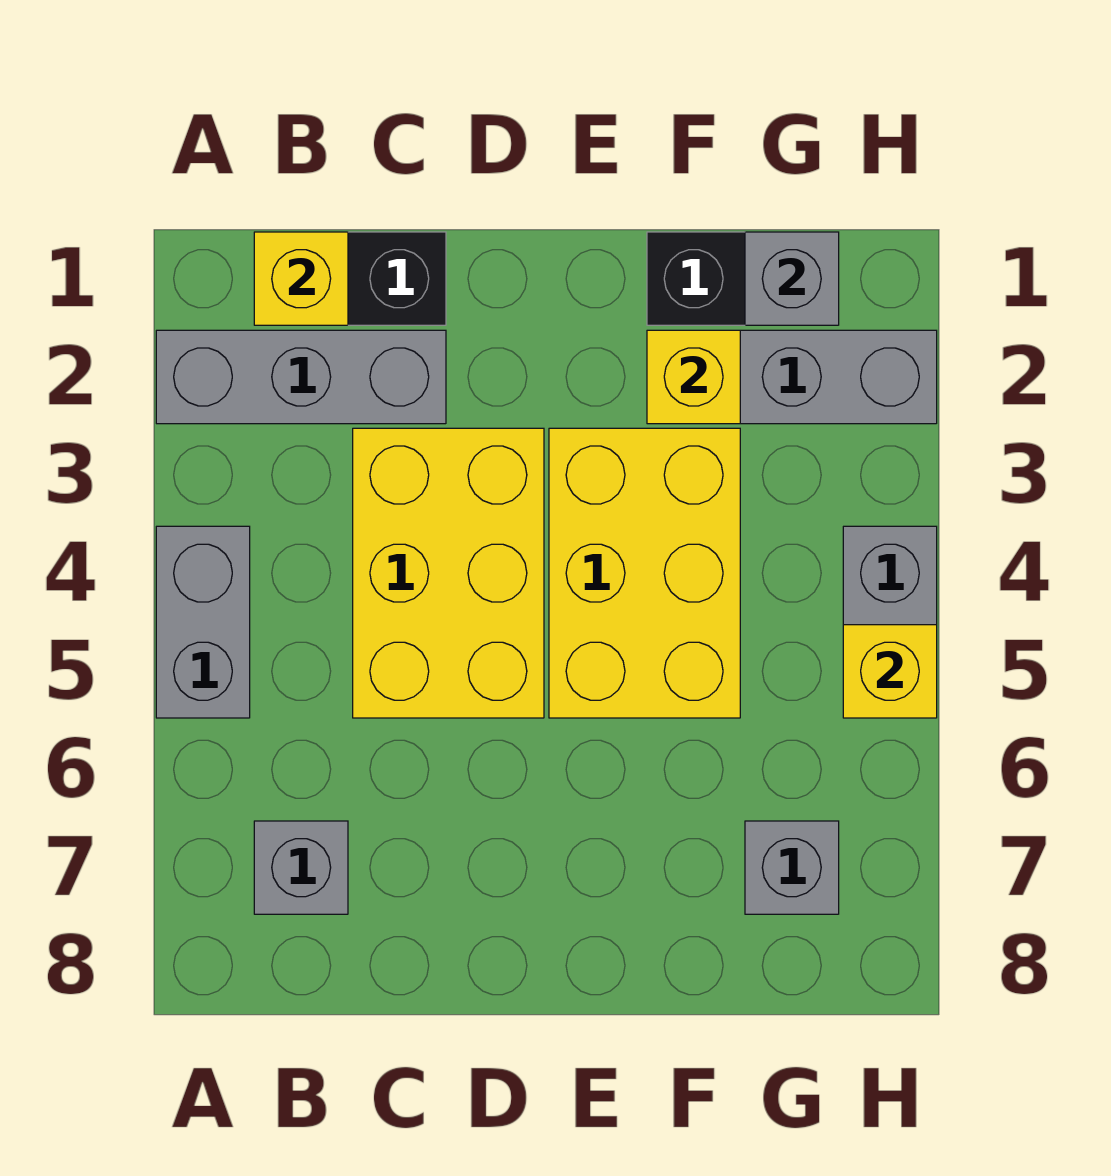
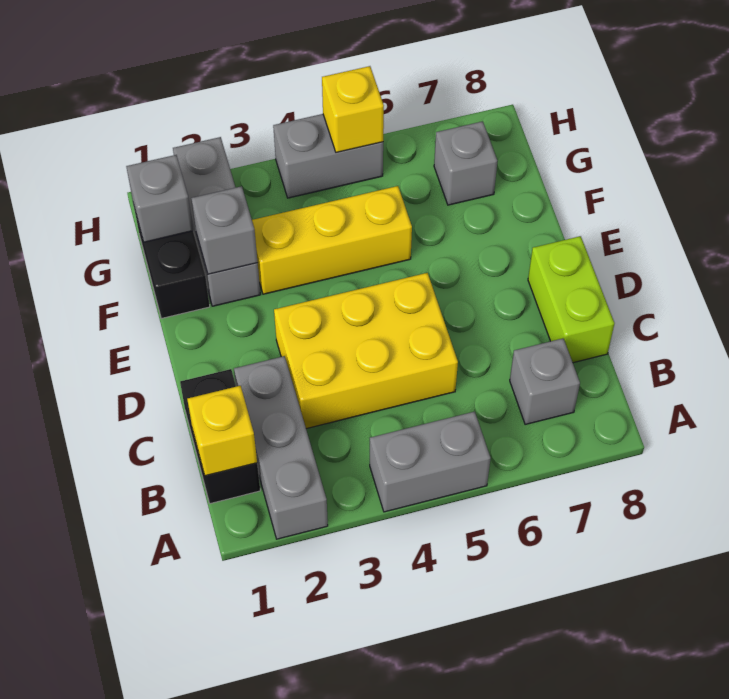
none -> lime 1x2 brick [528,236,614,363]
yellow 2x3 brick [549,428,740,718] -> yellow 1x3 brick [252,186,412,294]
yellow 1x1 brick [647,330,740,424] -> grey 1x1 brick [191,186,258,274]

